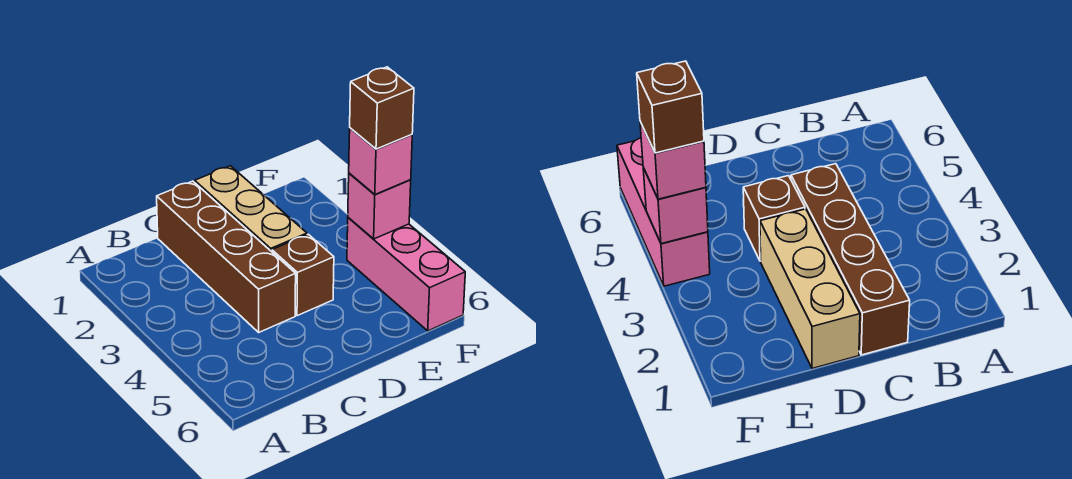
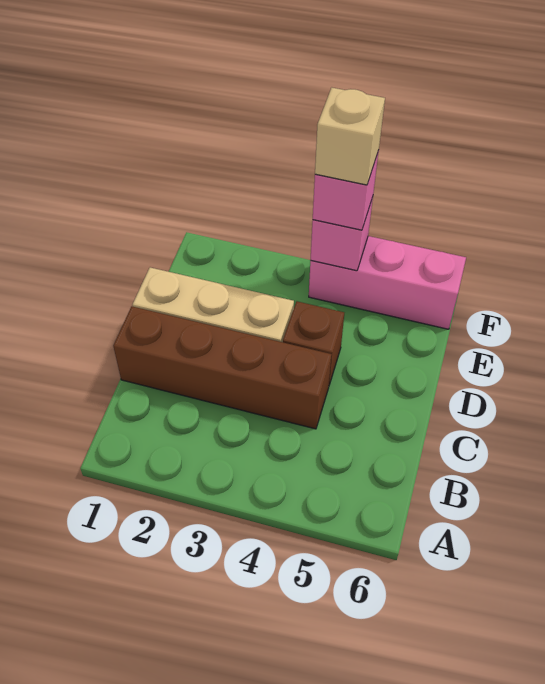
brown 1x1 brick [350,67,414,149] -> tan 1x1 brick [315,88,385,185]

